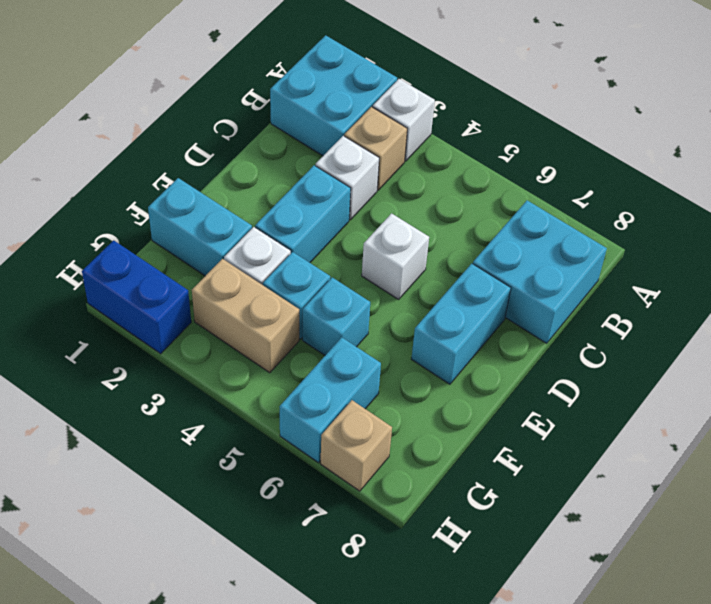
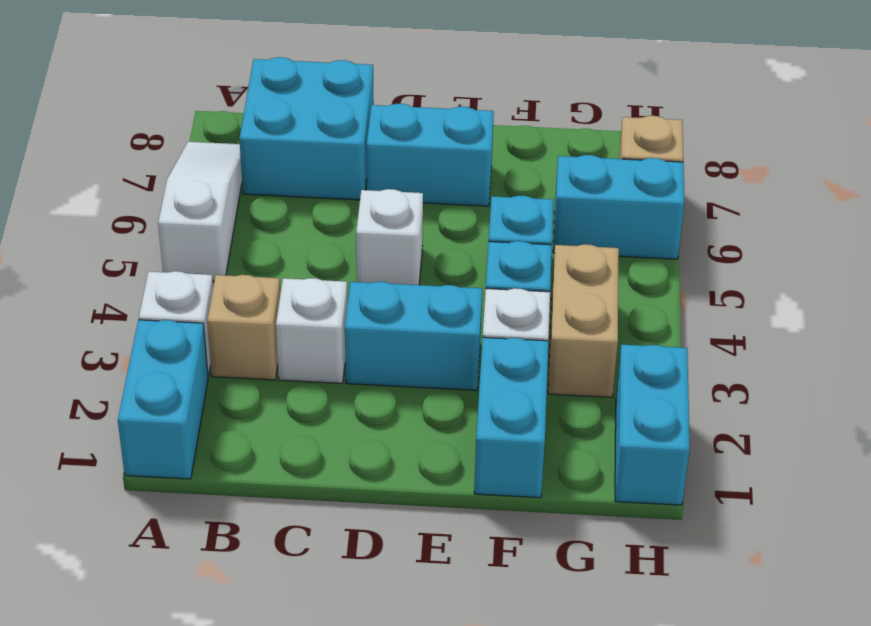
cyan 2x2 brick [270,35,397,156] -> cyan 1x2 brick [118,320,208,479]
none -> white 1x3 slope [158,142,242,281]
blue 1x2 brick [82,240,191,354] -> cyan 1x2 brick [615,345,690,505]

